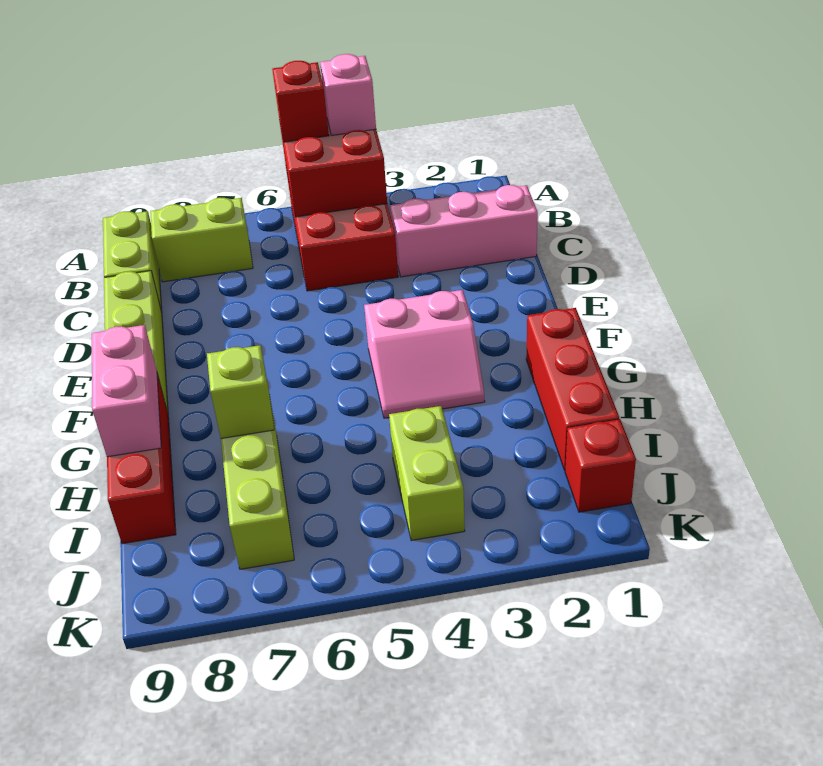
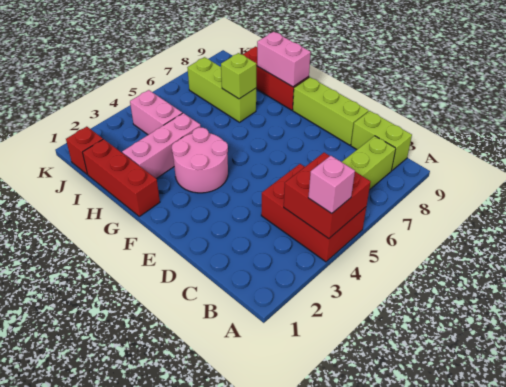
red 1x1 brick [272,61,329,142] -> none
pink 1x3 brick [390,185,538,277] -> pink 1x3 brick moved to [122,113,201,179]
pink 2x2 slope [364,290,485,418] -> pink 2x2 round brick [172,128,228,193]
lime 1x2 brick [389,406,465,541] -> pink 1x2 brick [130,90,182,135]

